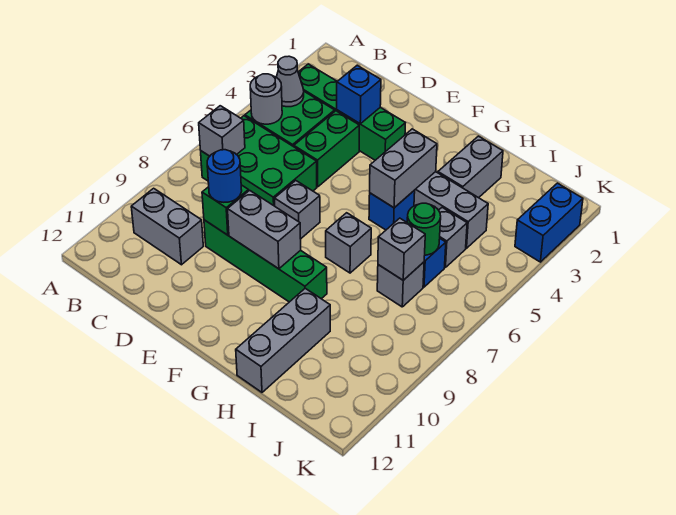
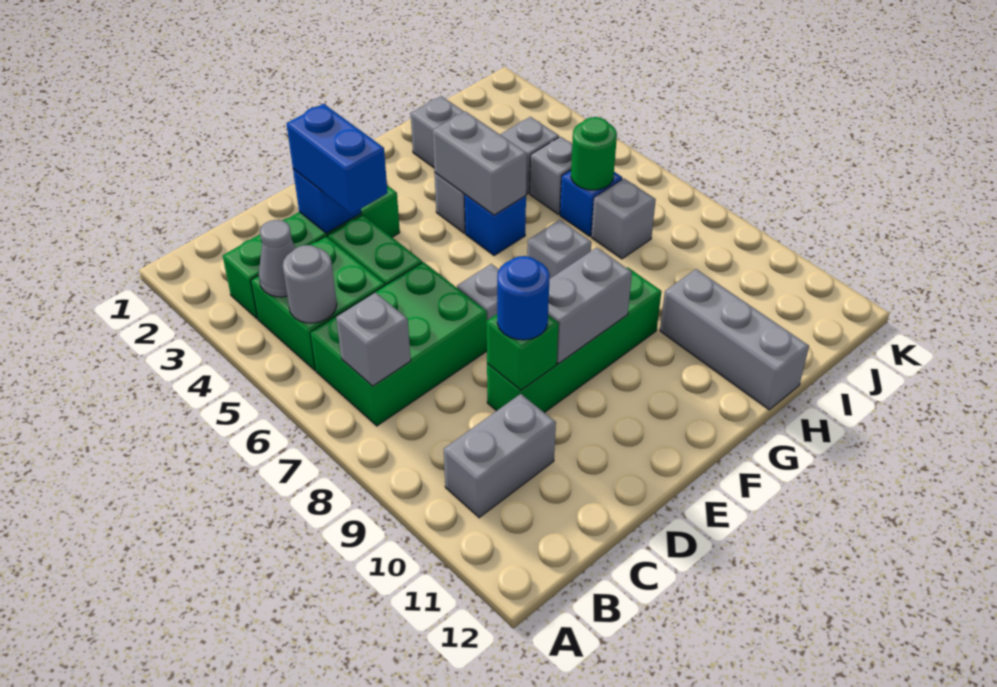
grey 1x1 brick [378,218,425,280] -> none
blue 1x2 brick [515,183,583,262] -> blue 1x2 brick moved to [286,104,388,214]

